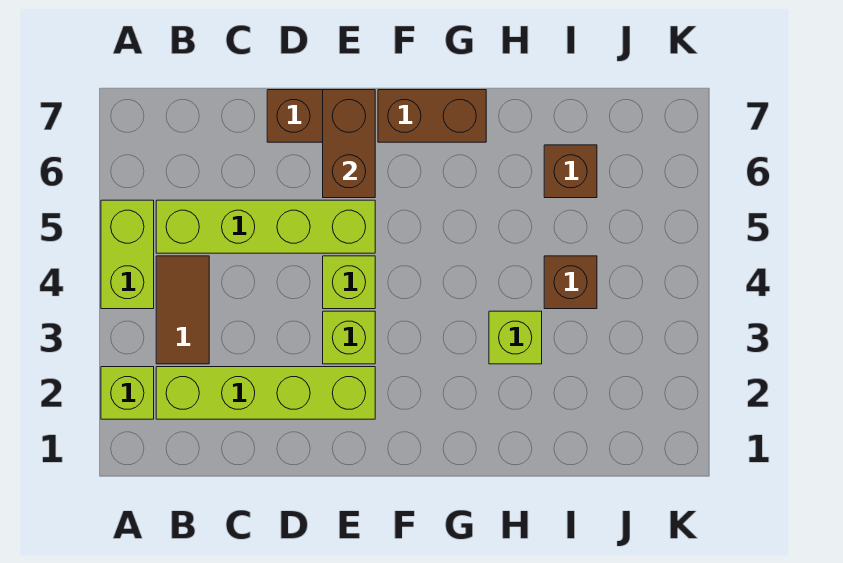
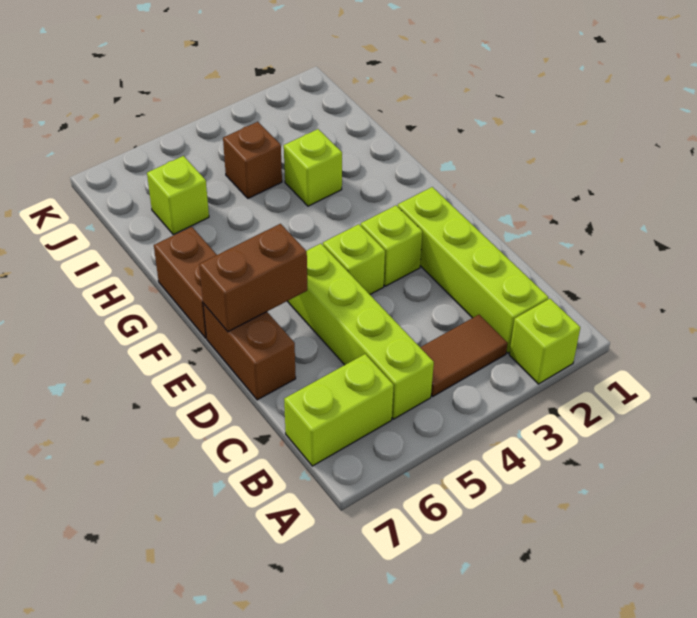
lime 1x2 brick [101,200,154,309] -> lime 1x2 brick moved to [284,354,394,466]
brown 1x1 brick [544,145,597,198] -> lime 1x1 brick [147,156,209,235]

